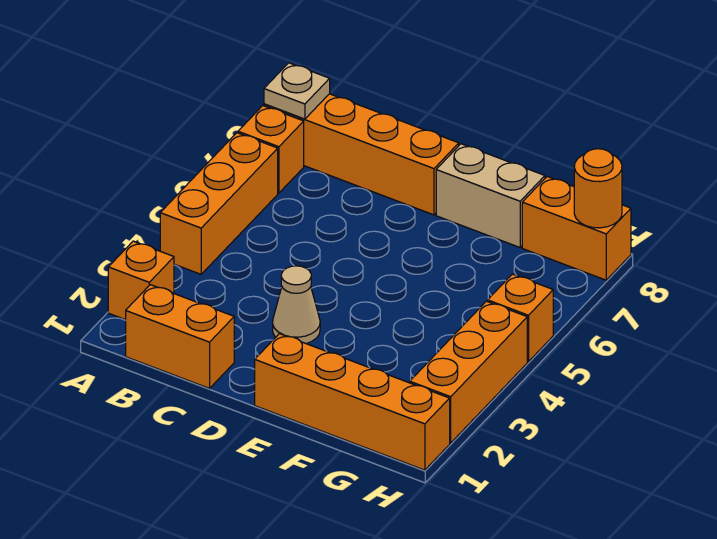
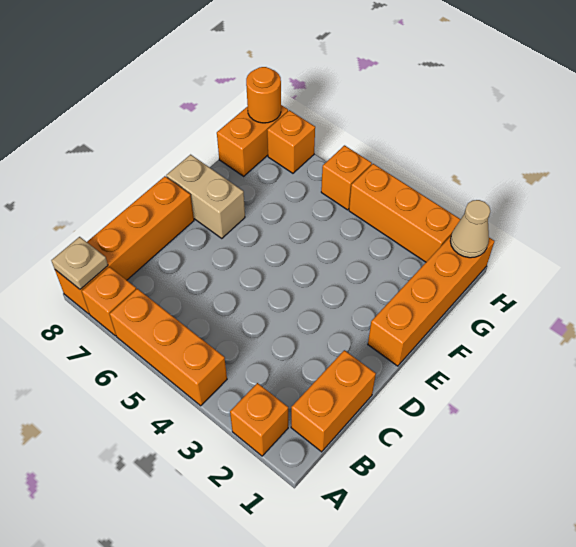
tan 1x1 cone [273,266,320,344] -> tan 1x1 cone moved to [450,200,490,258]
tan 1x2 brick [436,144,545,247] -> tan 1x2 brick turned to [166,155,245,238]
none -> orange 1x1 brick [267,110,315,173]

